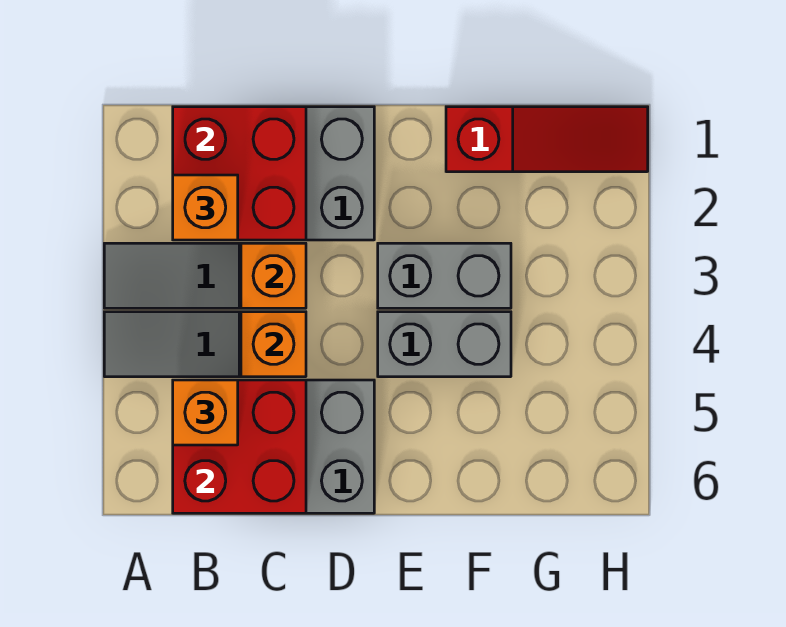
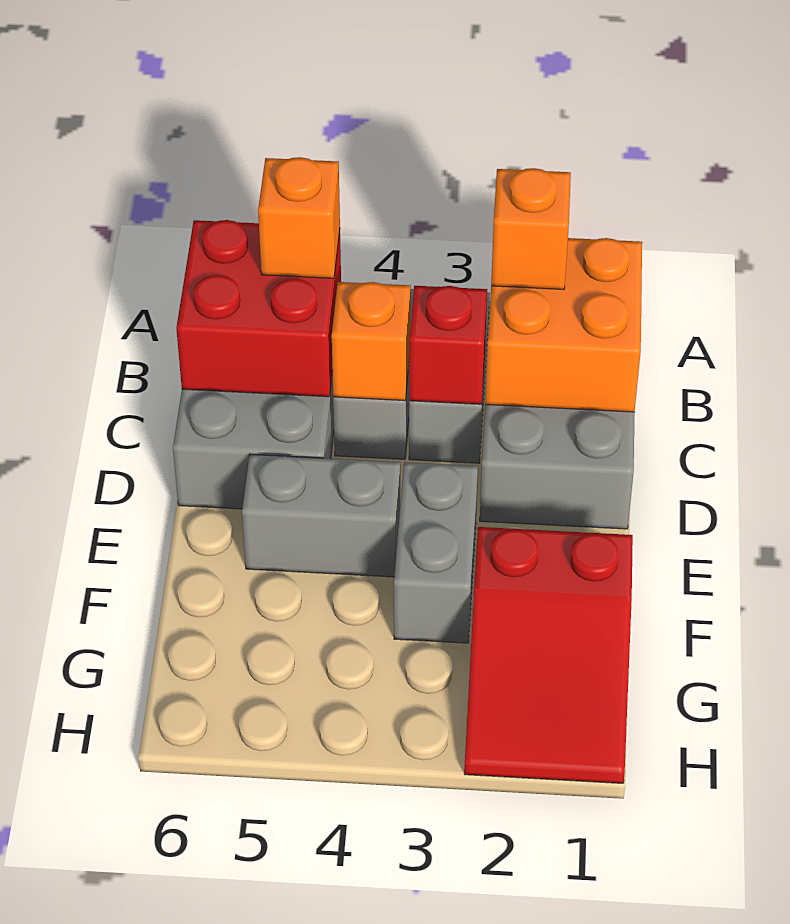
red 2x2 brick [173,107,306,240] -> orange 2x2 brick [485,238,642,412]
orange 1x1 brick [241,243,306,308] -> red 1x1 brick [409,286,487,404]
grey 1x2 brick [378,312,511,377] -> grey 1x2 brick turned to [242,454,400,577]
red 1x3 slope [446,107,648,172] -> red 2x3 slope [464,527,633,783]

